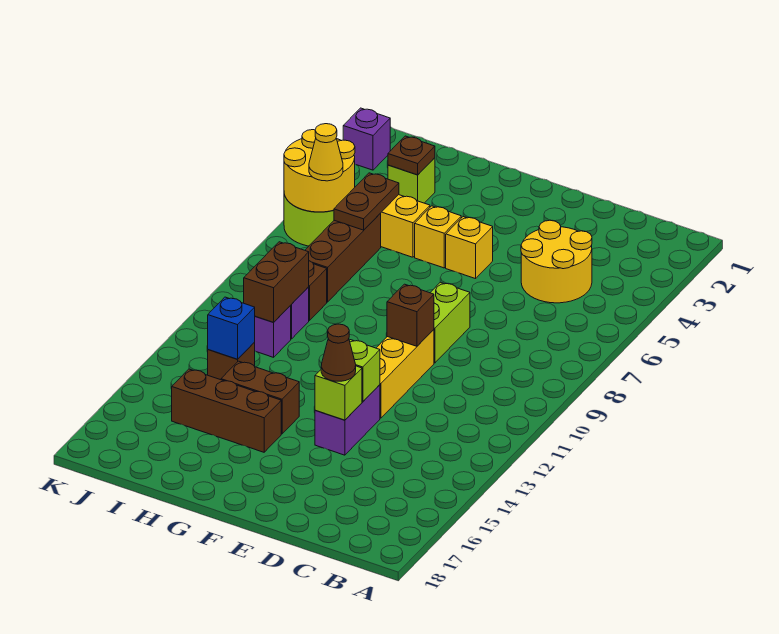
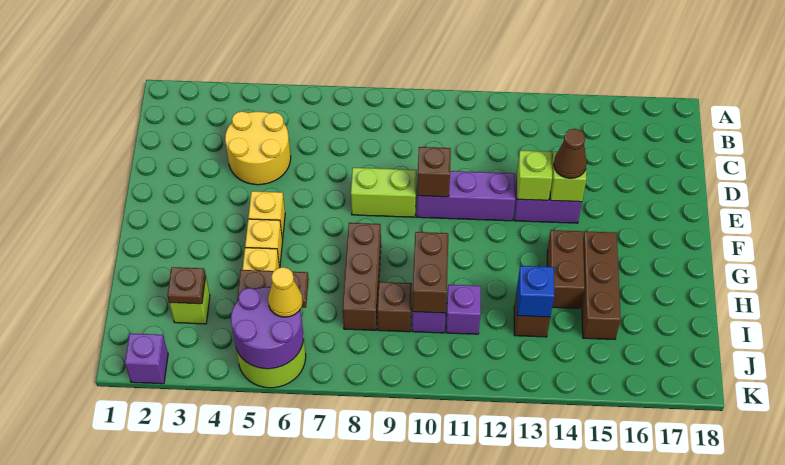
yellow 1x3 brick [377,330,434,418] -> purple 1x3 brick [417,171,515,221]
brown 1x3 brick [305,213,381,302] -> brown 1x3 brick turned to [343,223,381,330]
brown 1x2 brick [244,242,309,322] -> brown 1x2 brick turned to [412,232,448,313]
yellow 2x2 round brick [284,130,355,212] -> purple 2x2 round brick [231,287,303,369]

